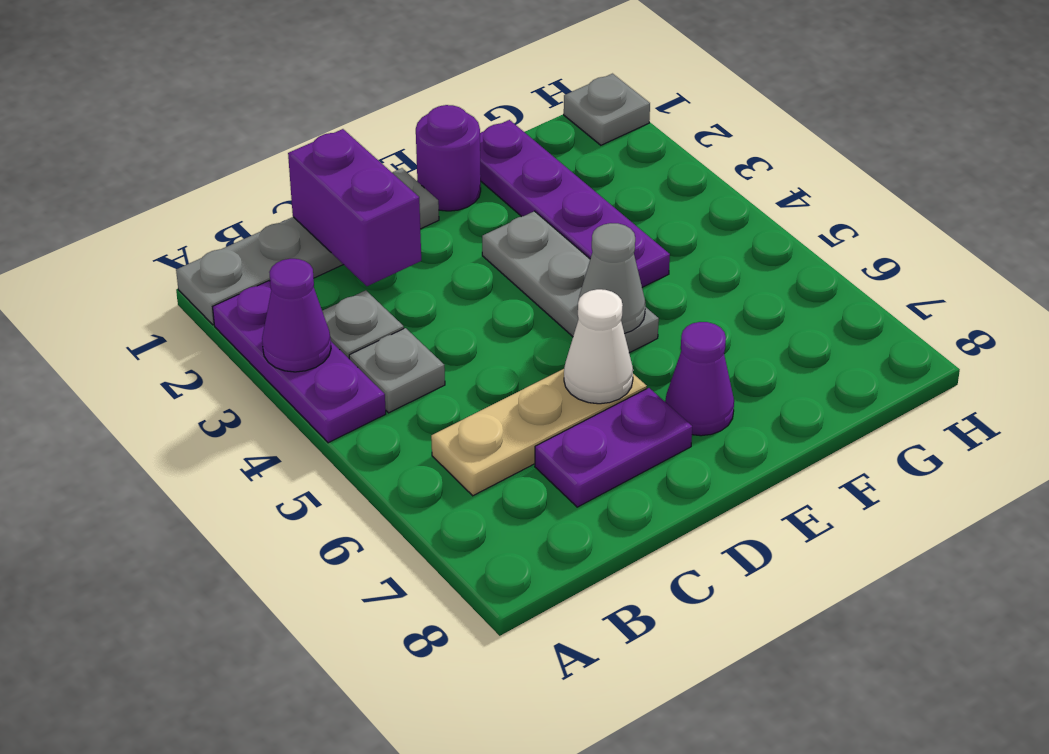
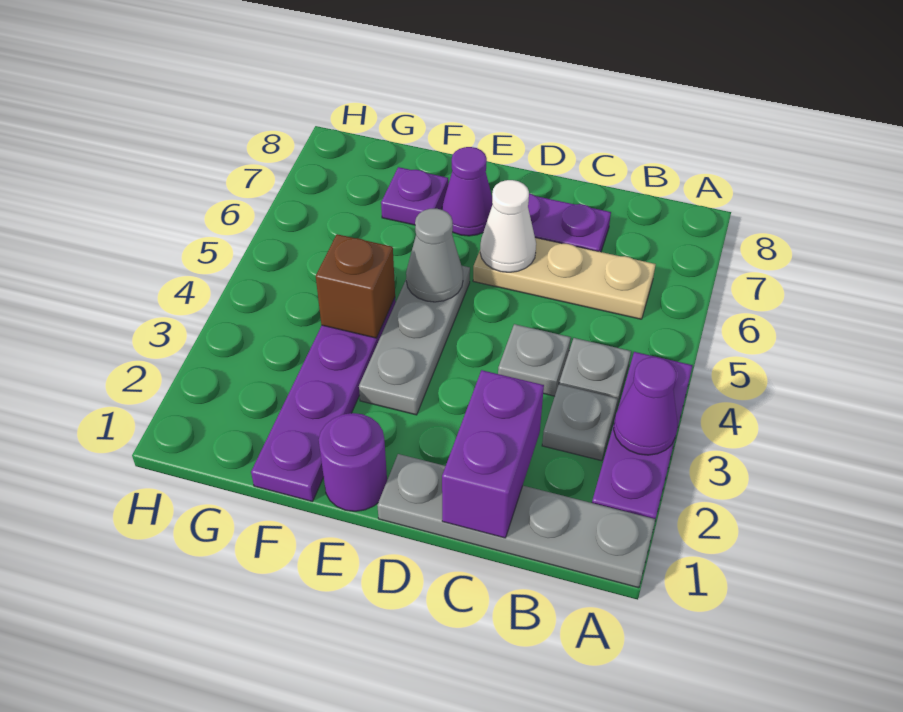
none -> brown 1x1 brick [316,234,395,338]
none -> purple 1x1 plate [381,167,448,225]
grey 1x1 plate [564,74,650,145] -> grey 1x1 plate moved to [498,324,571,396]

